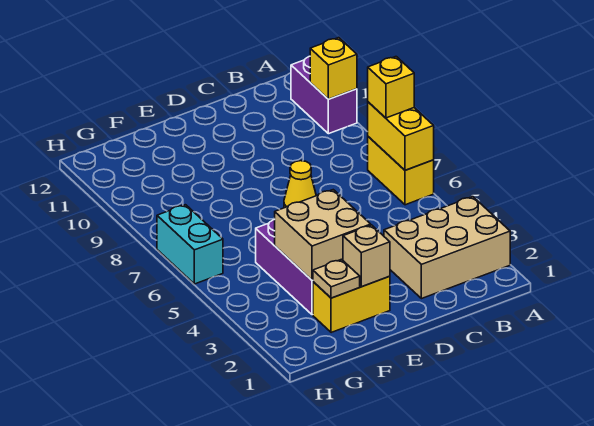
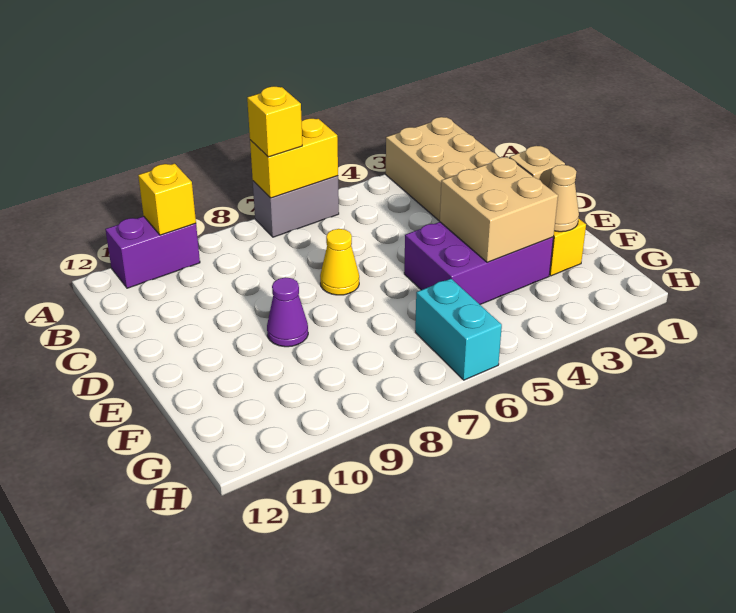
yellow 1x2 brick [368,137,434,205] -> grey 1x2 brick [253,176,339,237]
none -> purple 1x1 cone [267,277,308,347]
tan 1x1 plate [313,259,360,298] -> tan 1x1 cone [548,165,579,232]
cyan 1x2 brick [157,205,223,284] -> cyan 1x2 brick turned to [415,279,502,380]

